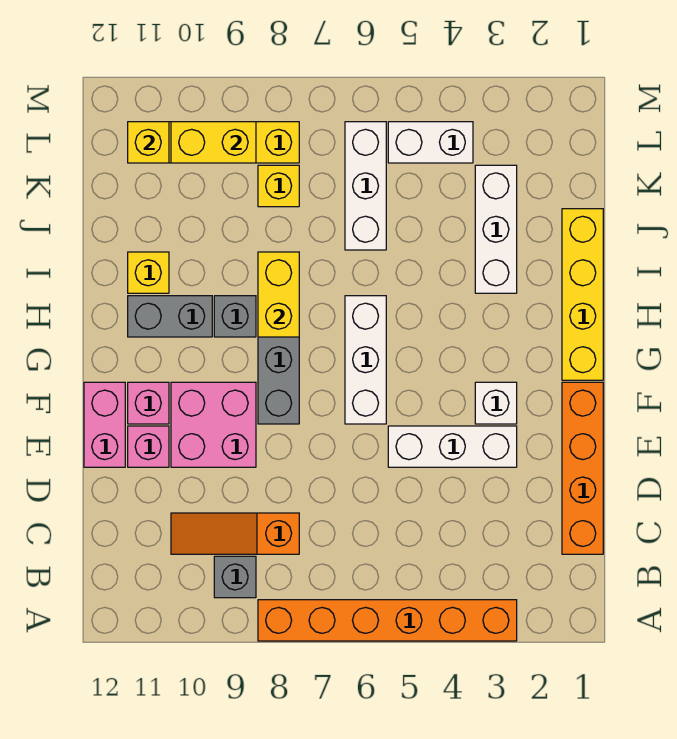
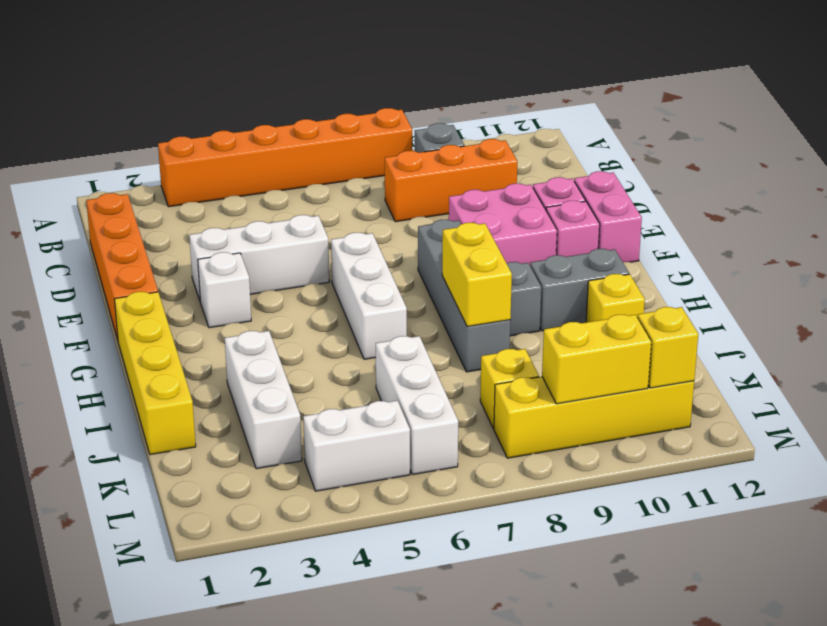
orange 1x3 slope [171,513,299,554] -> orange 1x3 brick [385,139,517,222]

